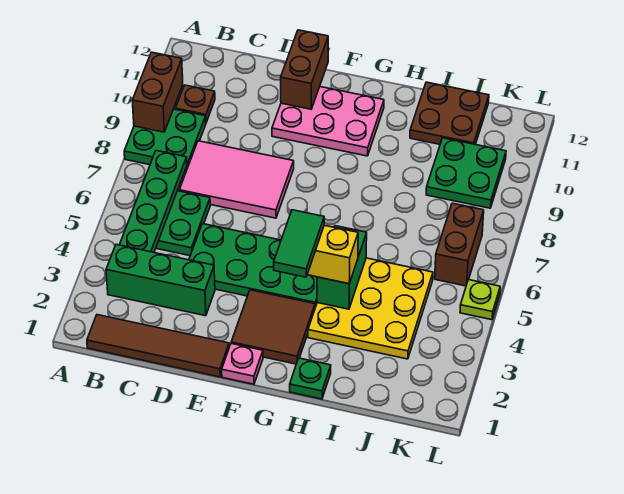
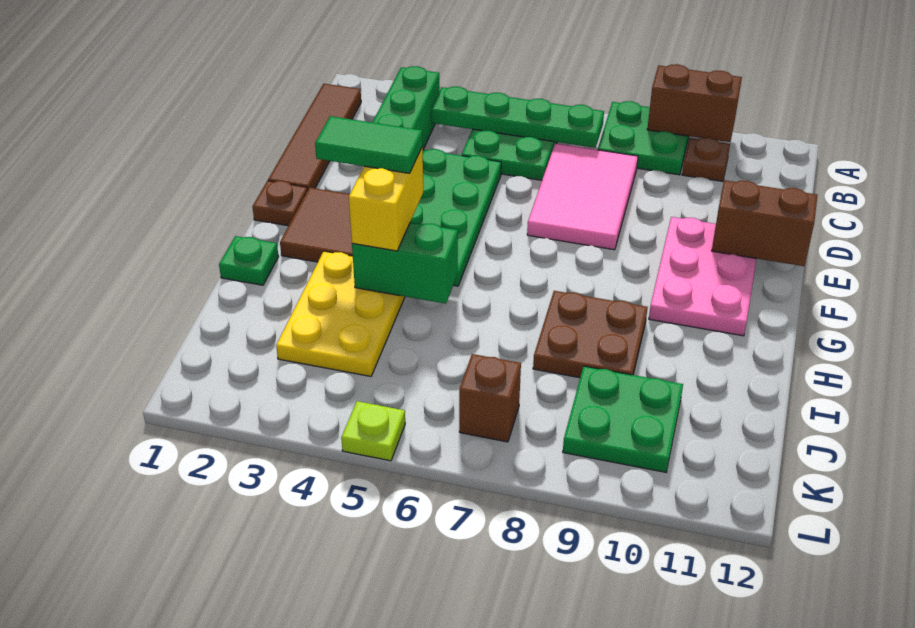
pink 1x1 plate [222,344,263,384] -> brown 1x1 plate [252,181,308,226]
yellow 3x3 plate [308,258,433,359] -> yellow 2x3 plate [276,251,405,376]
brown 2x2 plate [410,82,489,145] -> brown 2x2 plate moved to [533,291,648,378]
brown 1x2 brick [435,203,484,286] -> brown 1x1 brick [459,354,521,442]

